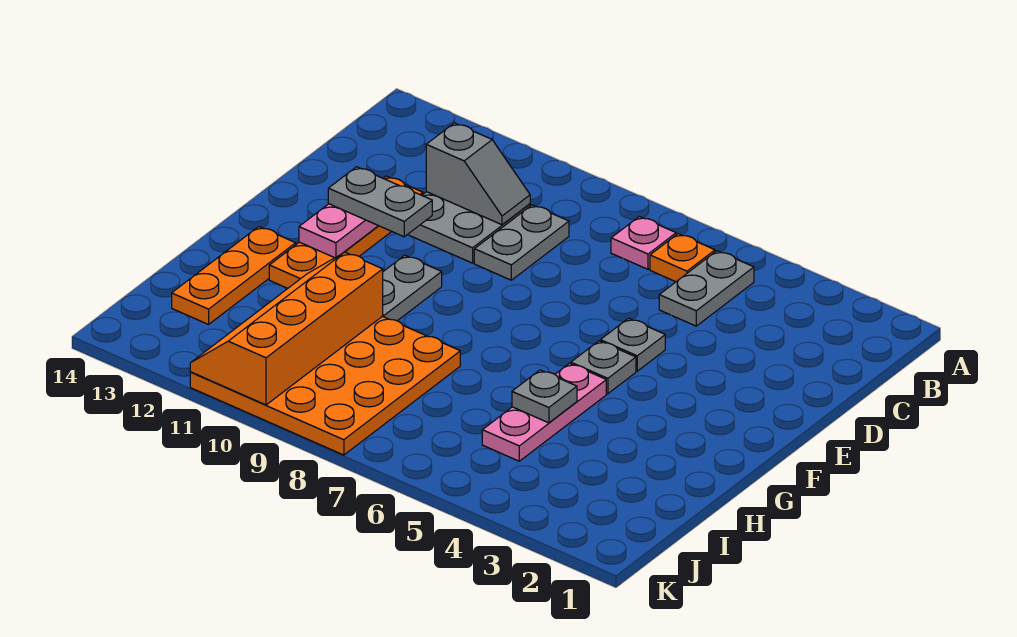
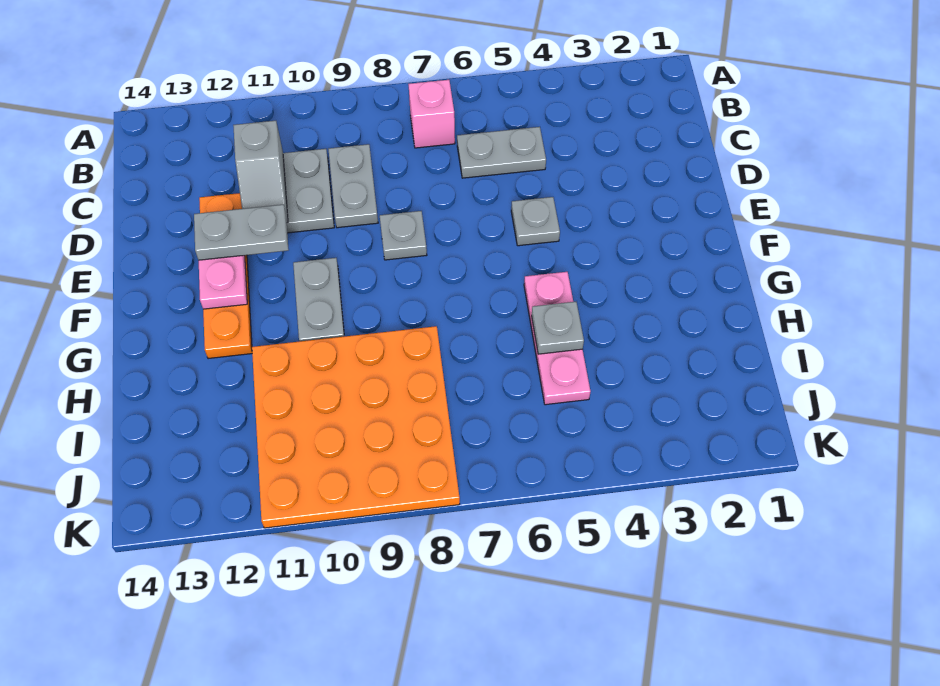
grey 1x2 plate [659,251,754,326] -> grey 1x2 plate turned to [457,127,546,178]
orange 1x1 plate [650,234,715,282] -> none
pink 1x1 plate [611,217,676,269] -> pink 1x1 brick [408,80,455,148]
grey 1x2 slope [426,123,530,225] -> grey 1x2 slope turned to [233,121,288,223]
grey 1x1 plate [571,341,636,394] -> grey 1x1 plate moved to [380,211,427,260]
orange 1x3 plate [172,227,296,324] -> none
orange 2x4 slope [190,252,383,405] -> none

